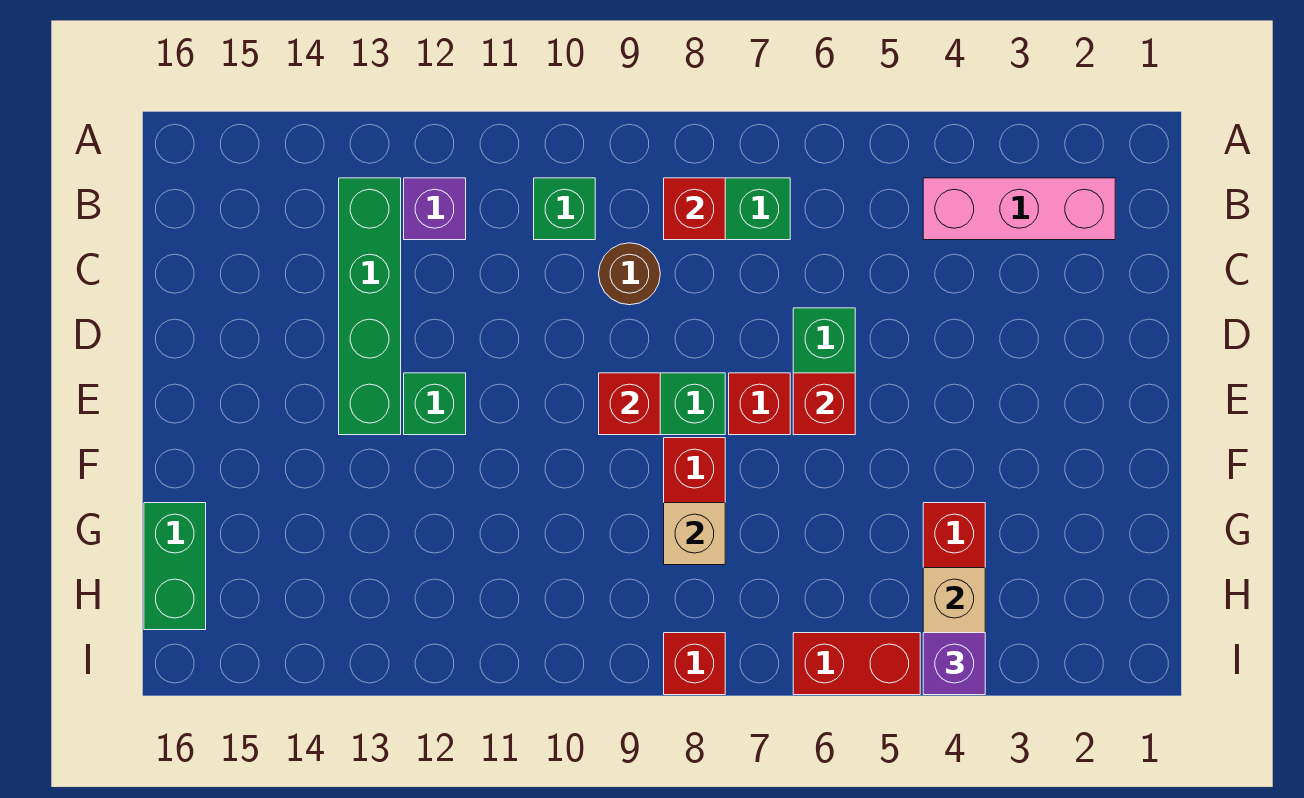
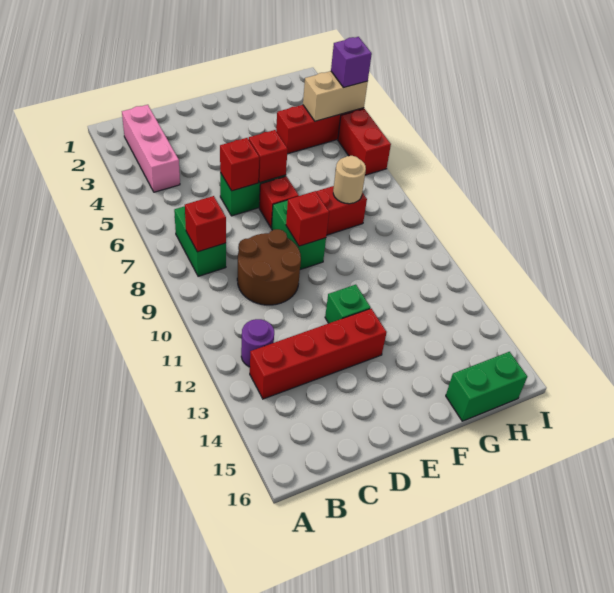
green 1x1 brick [534,178,595,240] -> none
purple 1x1 brick [404,178,466,240] -> purple 1x1 round brick [241,319,274,367]
green 1x4 brick [339,178,401,435] -> red 1x4 brick [250,309,387,399]
brown 1x1 round brick [599,243,660,305] -> brown 2x2 round brick [237,229,301,305]
tan 1x1 brick [664,503,725,565] -> tan 1x1 round brick [333,156,366,204]
red 1x1 brick [664,633,725,695] -> red 1x1 brick moved to [220,138,259,191]

